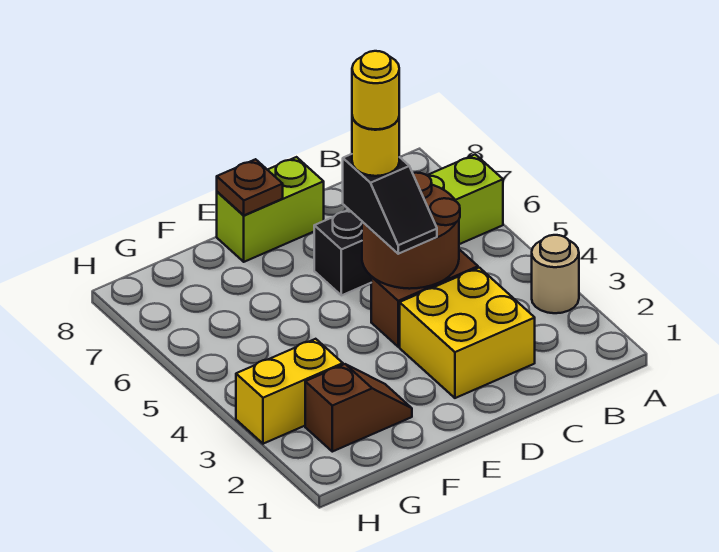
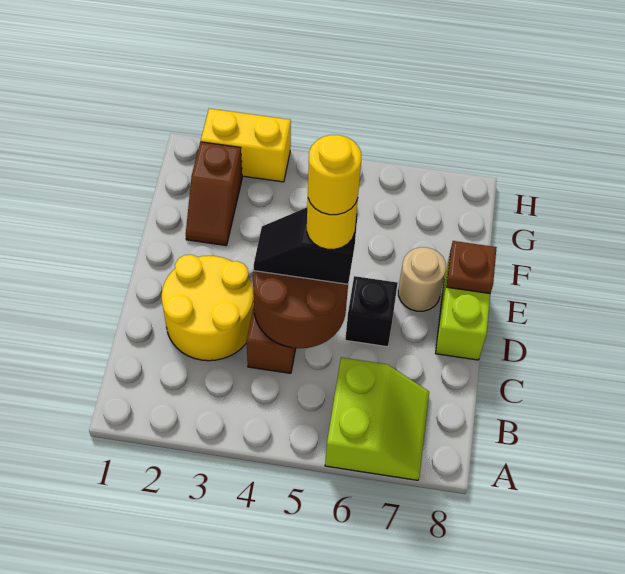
tan 1x1 round brick [532,235,579,313] -> tan 1x1 round brick moved to [398,247,446,311]
yellow 2x2 brick [400,268,535,398] -> yellow 2x2 round brick [162,255,254,361]
yellow 1x2 brick [236,339,343,444] -> yellow 1x2 brick turned to [201,109,291,182]

